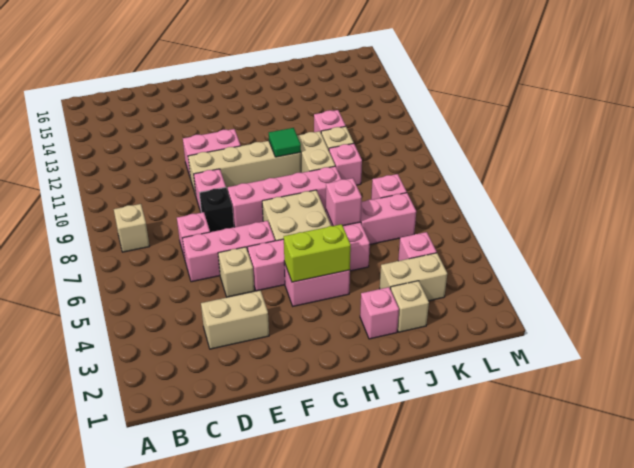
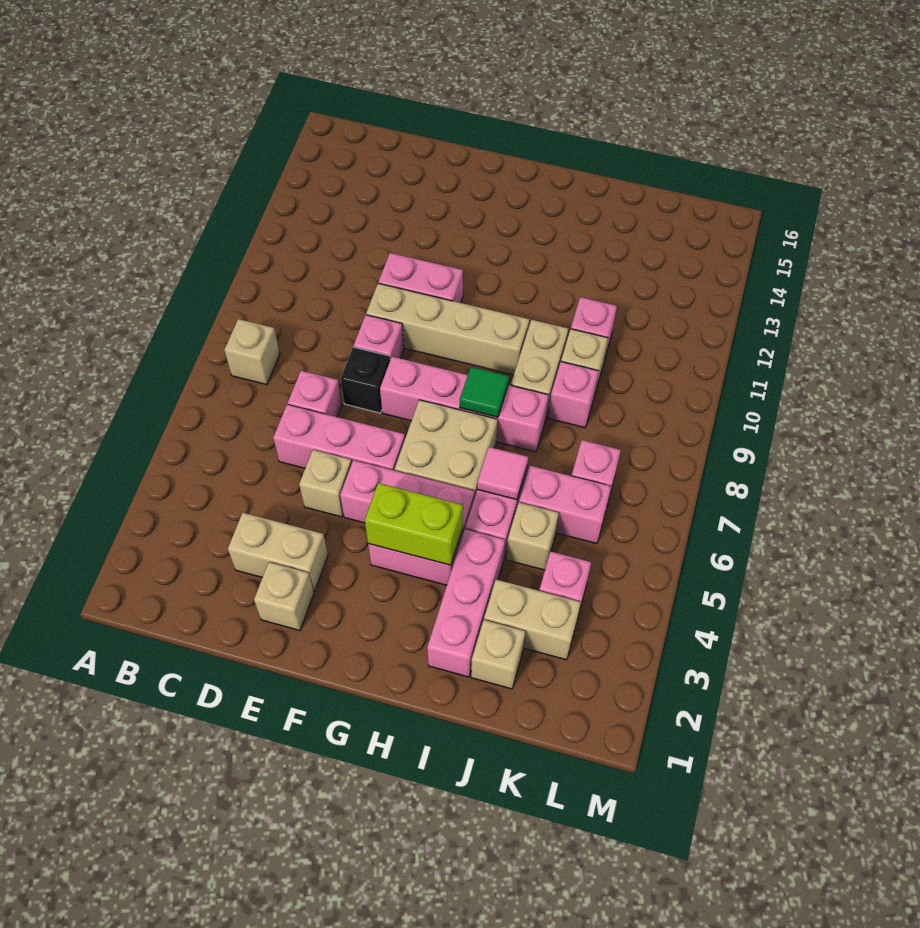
none -> tan 1x1 brick [254,562,314,630]
green 1x1 tile [269,128,301,157] -> green 1x1 tile moved to [460,367,509,417]
pink 1x1 brick [360,287,399,339] -> pink 1x3 brick [427,529,505,677]
pink 1x1 brick [326,178,362,226] -> pink 1x1 tile [477,447,528,500]
none -> tan 1x1 brick [506,503,559,570]

